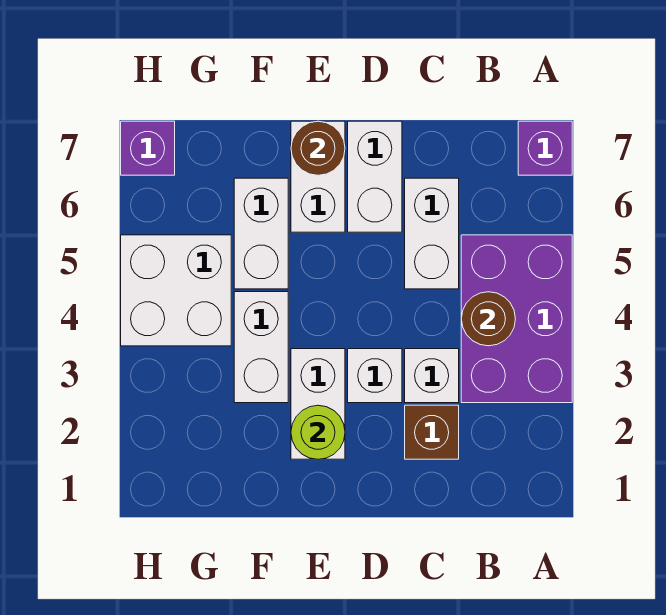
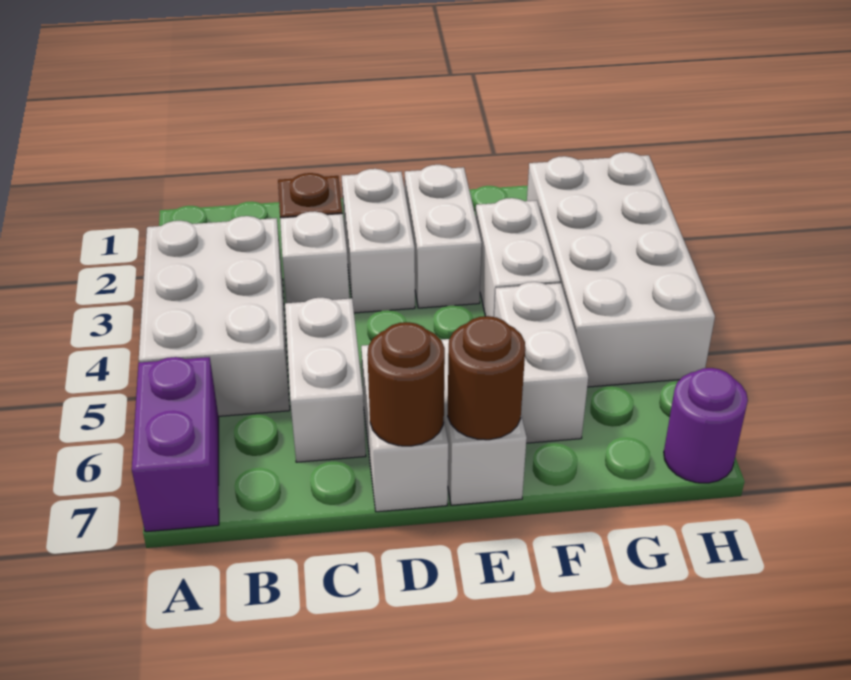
purple 2x3 brick [461,235,572,403] -> white 2x3 brick [139,216,290,416]
purple 1x1 brick [518,121,572,175] -> purple 1x2 brick [132,357,219,532]
brown 1x1 round brick [461,292,515,346] -> brown 1x1 round brick moved to [367,322,445,446]
white 1x1 brick [348,349,402,403] -> white 1x2 brick [342,169,415,313]
lime 1x1 round brick [291,405,345,459] -> none
white 2x2 brick [121,235,231,346] -> white 2x4 brick [527,152,715,387]
purple 1x1 brick [121,121,175,175] -> purple 1x1 round brick [664,368,748,483]

